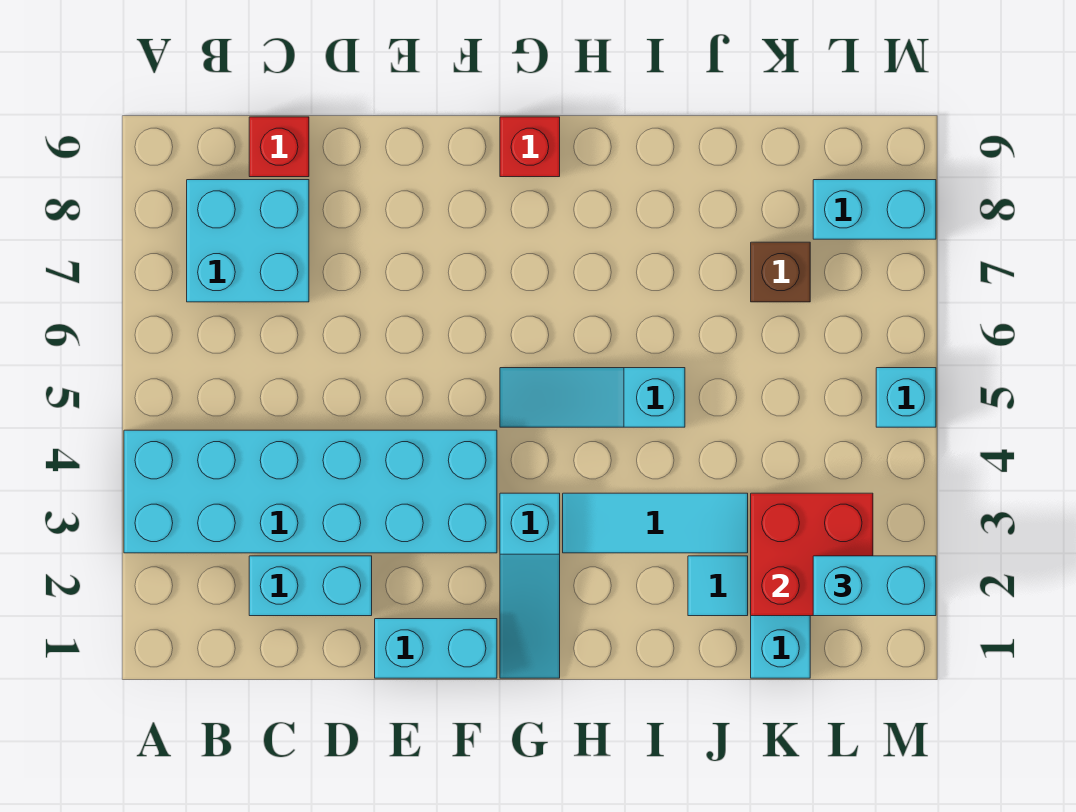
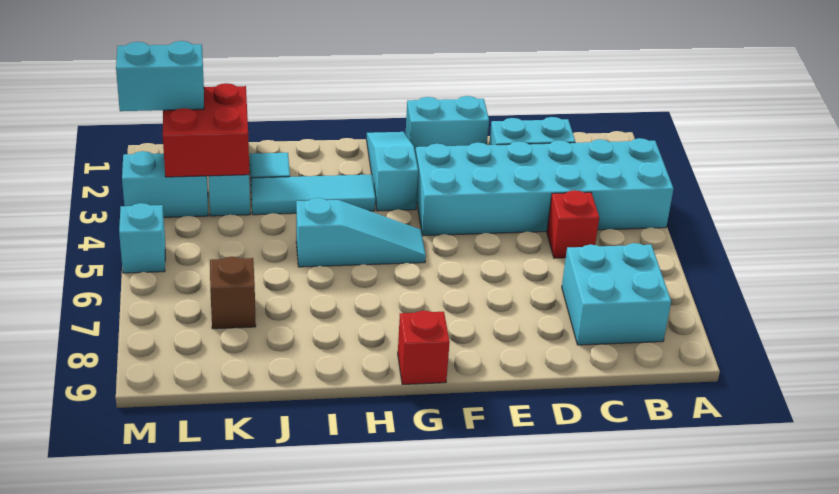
red 1x1 brick [249,117,309,177] -> red 1x1 brick moved to [547,190,599,258]
cyan 1x2 brick [813,180,936,239] -> cyan 1x2 brick moved to [122,151,208,217]

